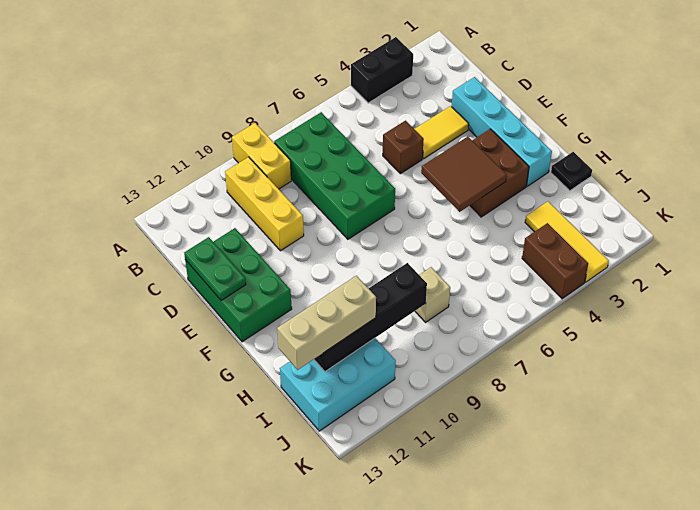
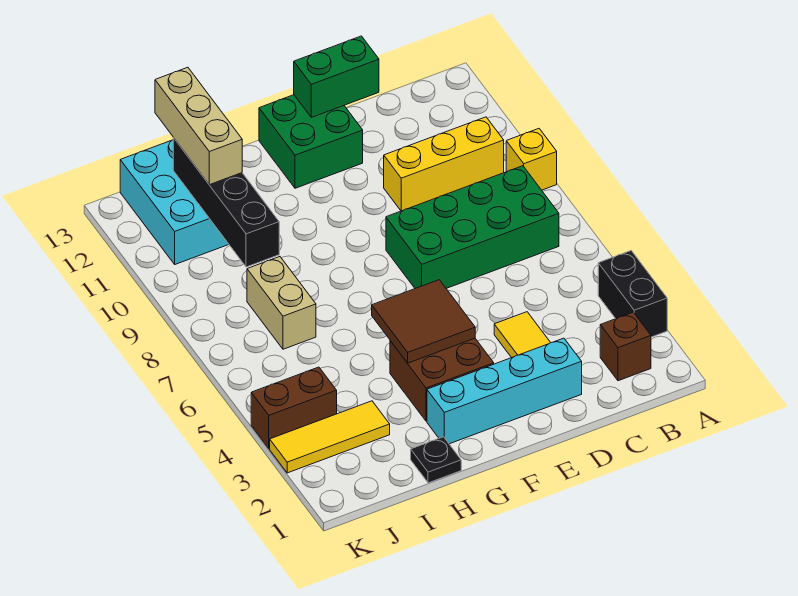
yellow 1x2 brick [232,123,291,189] -> yellow 1x1 brick [506,129,557,190]
brown 1x1 brick [383,121,424,174] -> brown 1x1 brick moved to [600,312,651,381]
green 2x3 brick [185,228,292,342] -> green 2x2 brick [259,95,363,188]
green 1x2 plate [184,237,246,300] -> green 1x2 brick [294,36,379,117]
tan 1x1 brick [415,267,450,322] -> tan 1x2 brick [247,257,316,349]

